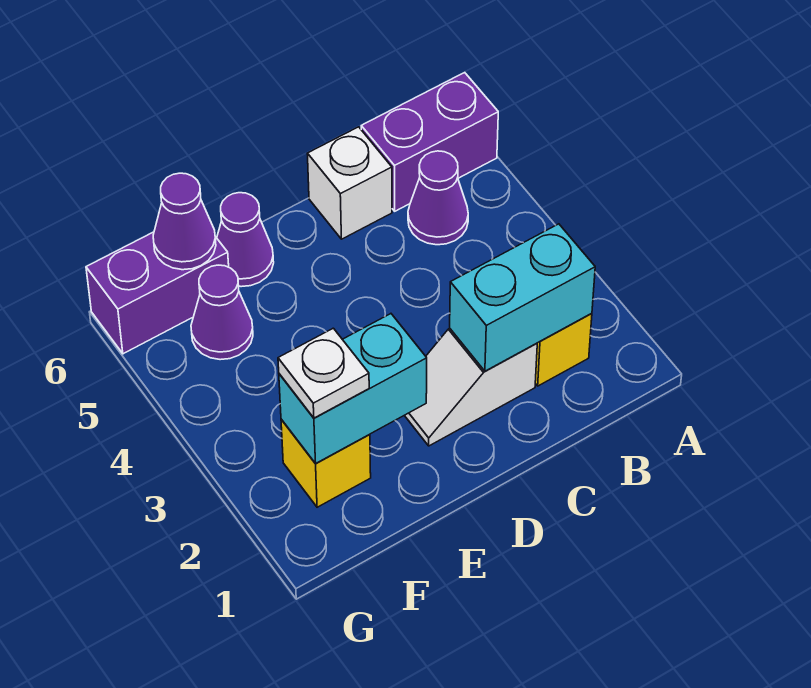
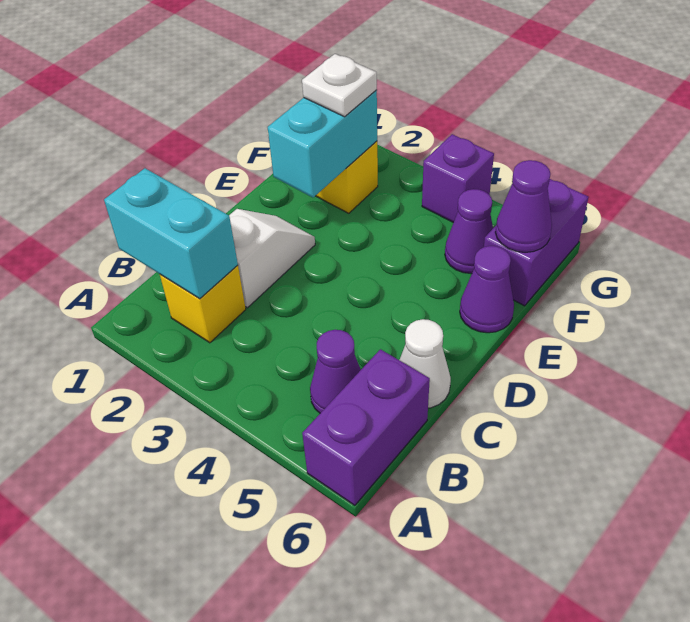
cyan 1x2 brick [450,224,595,371] -> cyan 1x2 brick turned to [104,168,238,299]
white 1x1 brick [307,127,392,239] -> white 1x1 cone [400,319,451,408]
none -> purple 1x1 brick [422,134,494,222]

